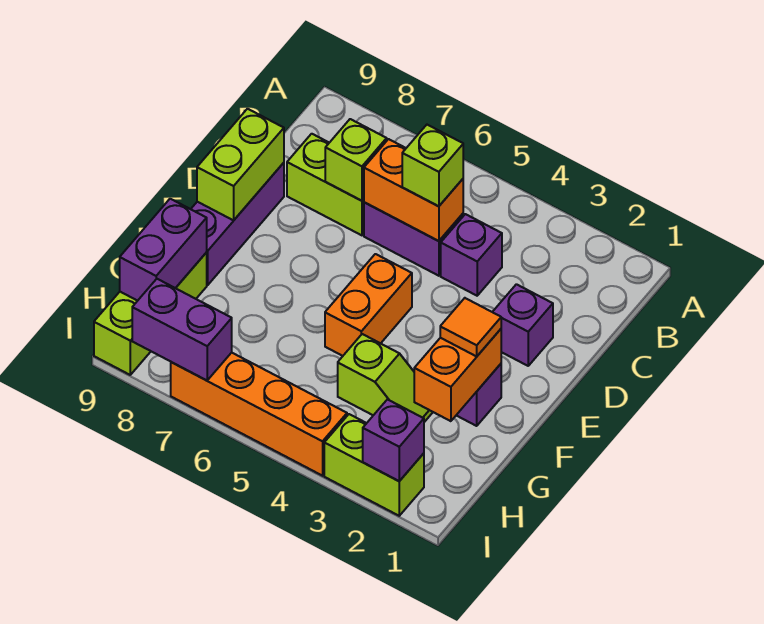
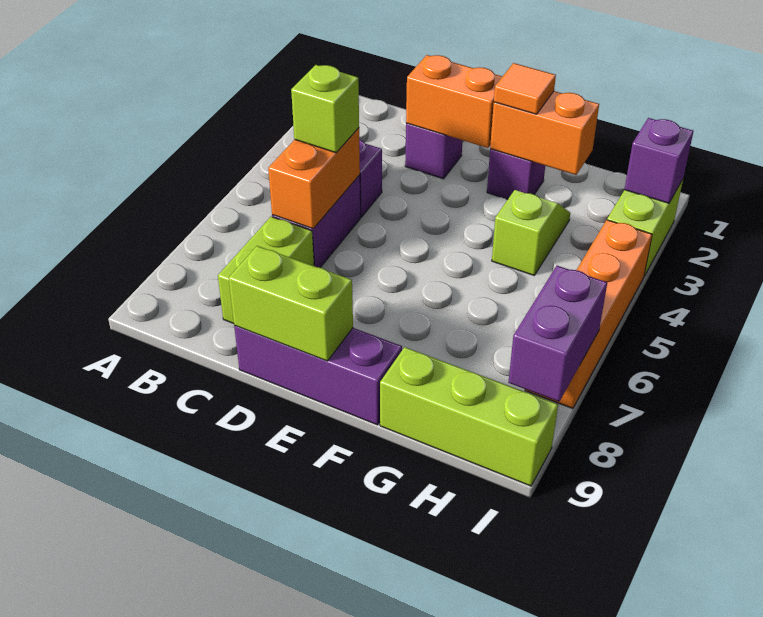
lime 1x1 brick [325,119,387,201] -> none
orange 1x2 brick [325,254,412,356] -> orange 1x2 brick moved to [406,55,503,148]
purple 1x2 brick [120,199,207,301] -> none

